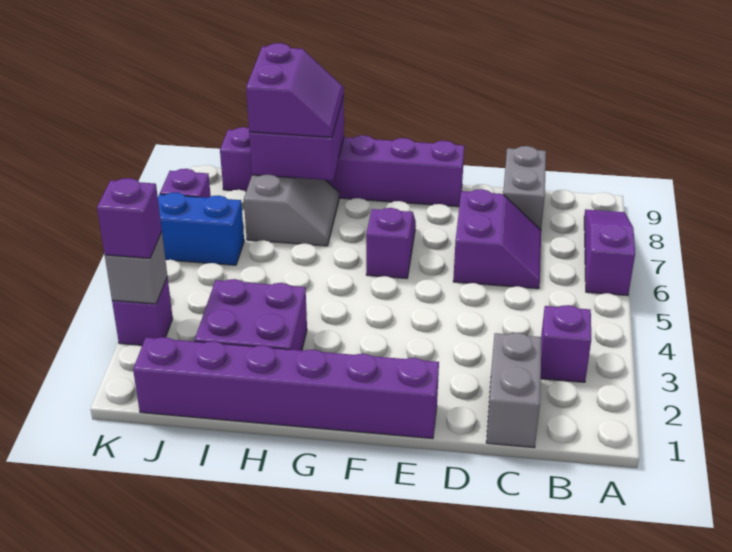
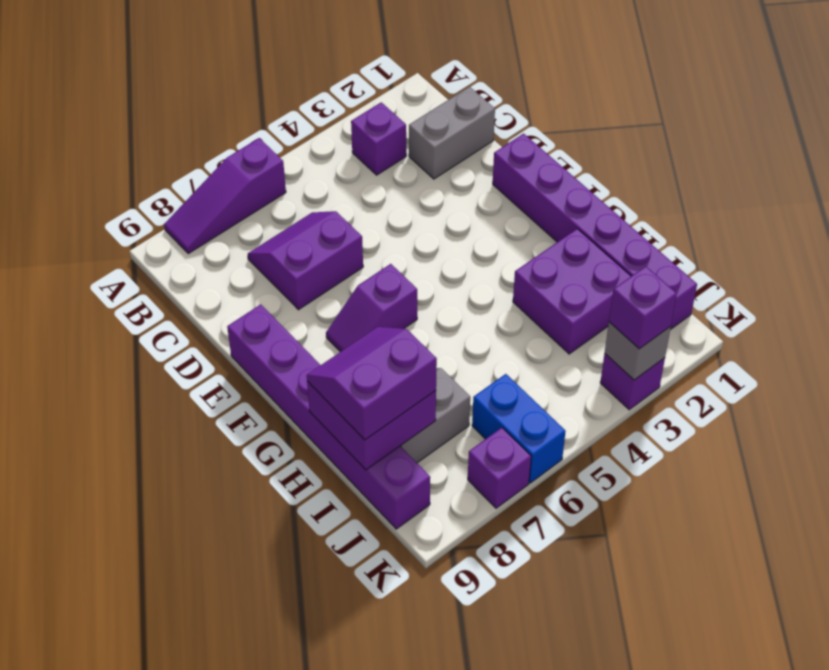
grey 1x2 brick [503,146,546,230] -> none

